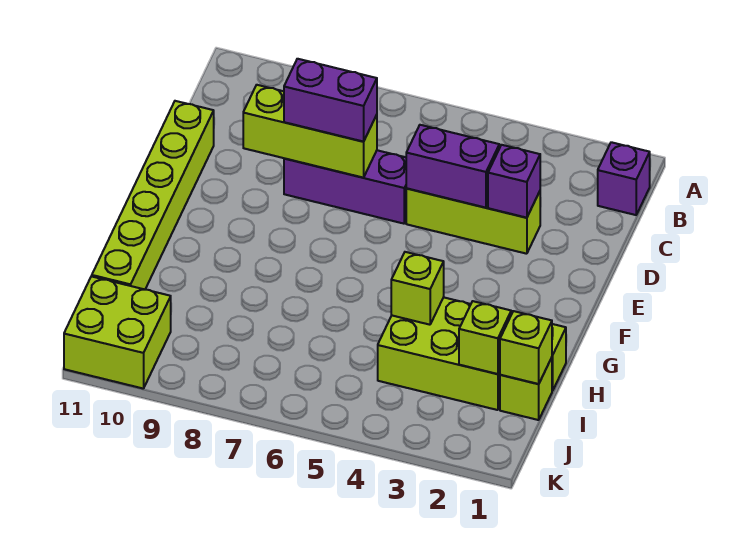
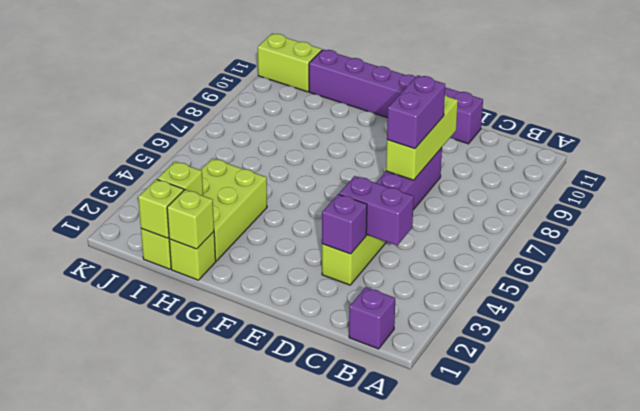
purple 1x2 brick [406,125,499,208] -> purple 1x2 brick turned to [339,176,414,245]
lime 1x6 brick [92,101,214,289] -> purple 1x6 brick [309,49,483,144]
lime 1x1 brick [391,252,444,325] -> lime 1x1 brick moved to [167,190,214,249]
lime 2x2 brick [64,276,171,389] -> lime 1x2 brick [258,34,322,92]

